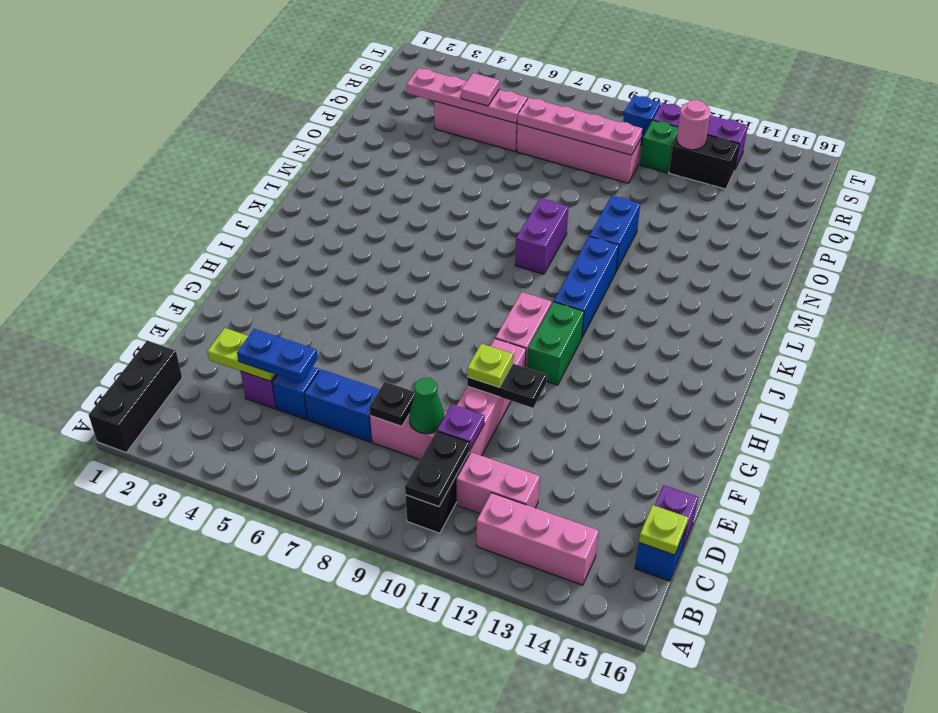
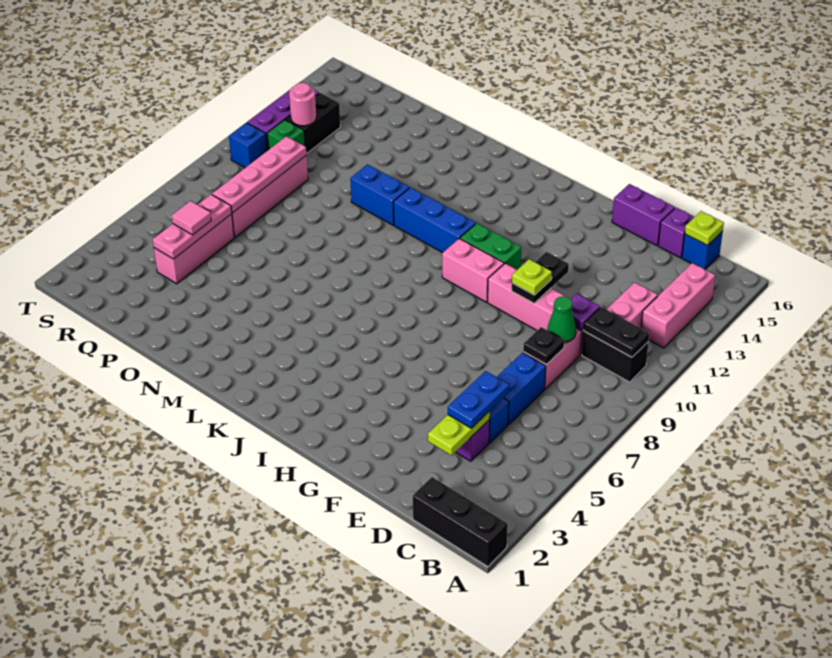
purple 1x2 brick [515,198,569,274] -> purple 1x2 brick moved to [612,184,675,246]
pink 1x4 plate [407,68,527,123] -> pink 1x3 plate [153,194,232,259]

